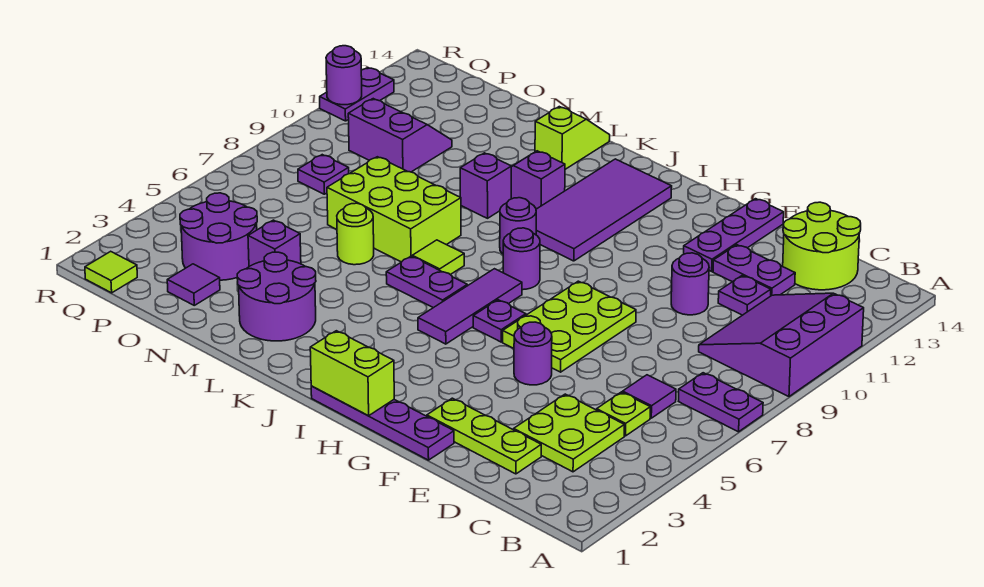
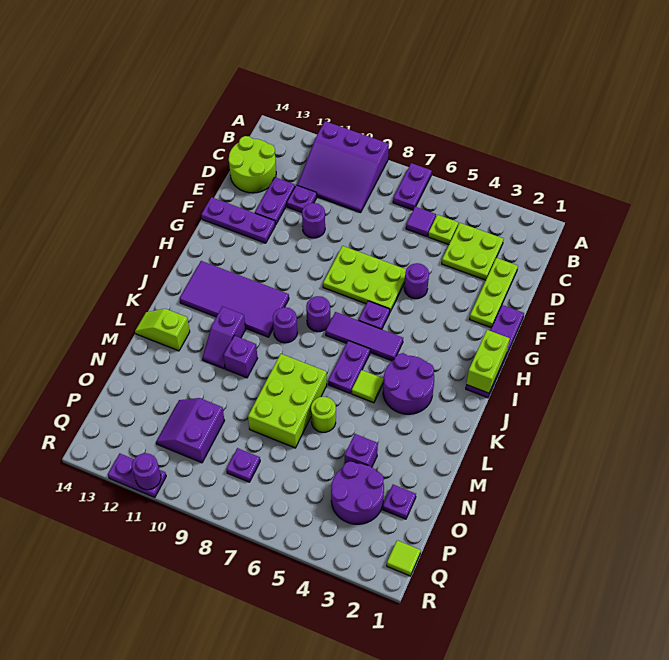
lime 1x1 tile [412,240,464,275] -> lime 1x1 tile moved to [352,370,384,403]
purple 2x2 round brick [237,252,316,341] -> purple 2x2 round brick moved to [383,353,434,414]
purple 1x1 tile [167,264,220,305] -> purple 1x1 plate [383,485,416,519]

